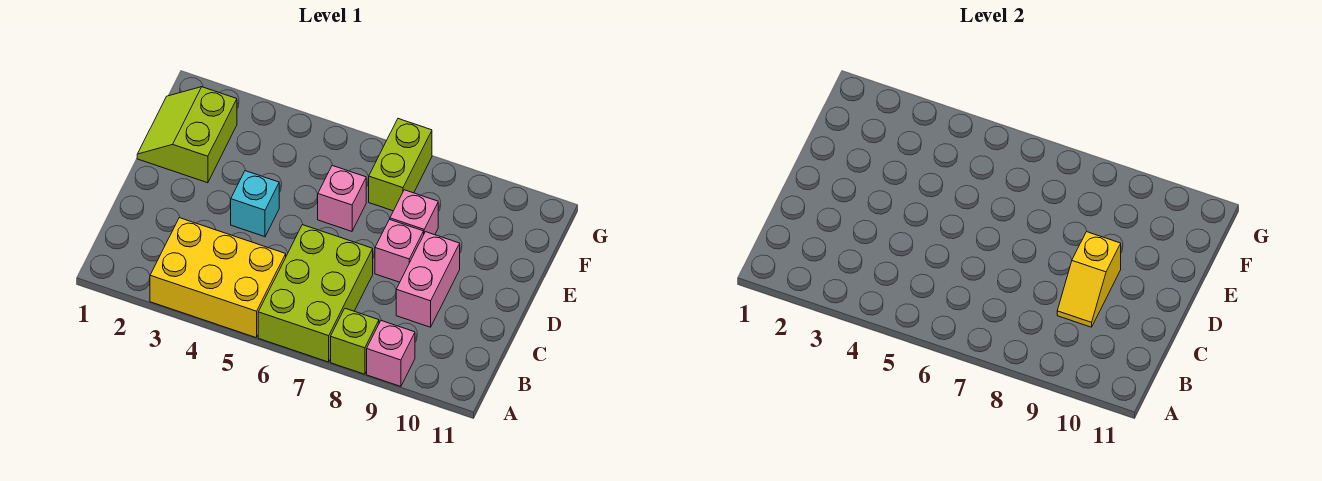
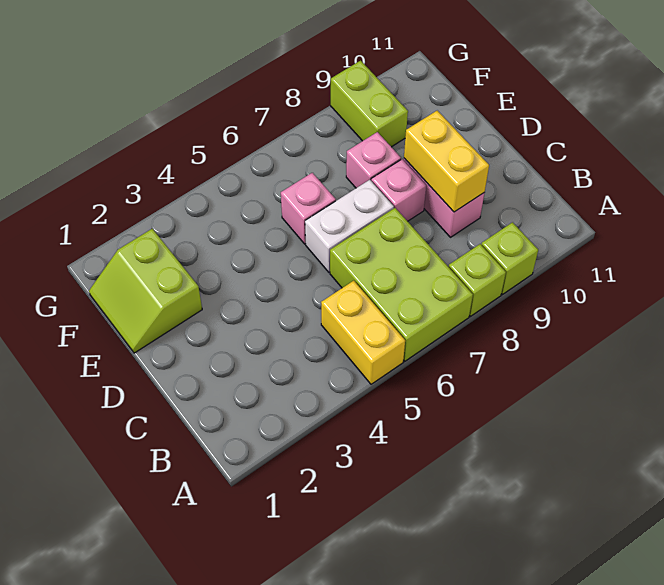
yellow 2x3 brick [150,217,286,338] -> yellow 1x2 brick [321,281,405,384]
pink 1x1 brick [367,321,415,386] -> lime 1x1 brick [481,222,538,294]
yellow 1x2 slope [1057,232,1121,327] -> yellow 1x2 brick [404,111,489,212]
cyan 1x1 brick [231,171,279,237] -> none
none -> white 1x2 brick [305,180,394,272]
lime 1x2 brick [369,119,432,211] -> lime 1x2 brick moved to [331,61,408,147]

